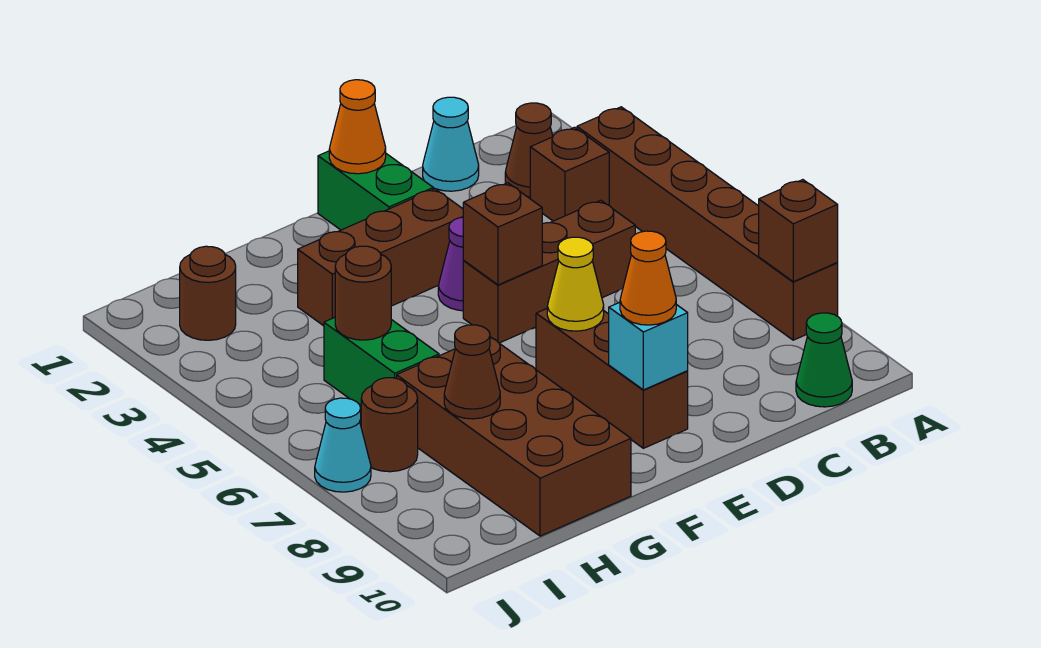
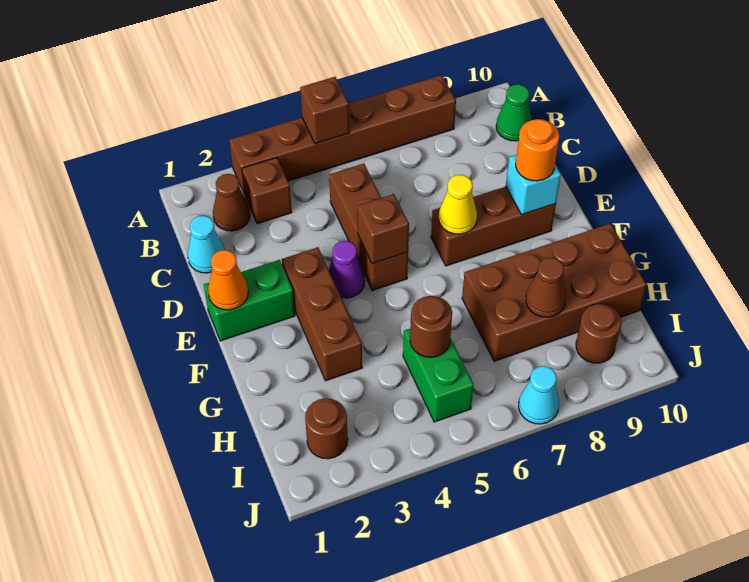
brown 1x1 brick [759,180,838,282] -> brown 1x1 brick moved to [300,77,349,144]
orange 1x1 cone [620,231,676,325] -> orange 1x1 round brick [516,119,559,181]
green 1x2 brick [324,317,439,407] -> green 1x2 brick turned to [403,329,474,422]
brown 1x1 round brick [361,378,418,472] -> brown 1x1 round brick moved to [576,304,621,363]

